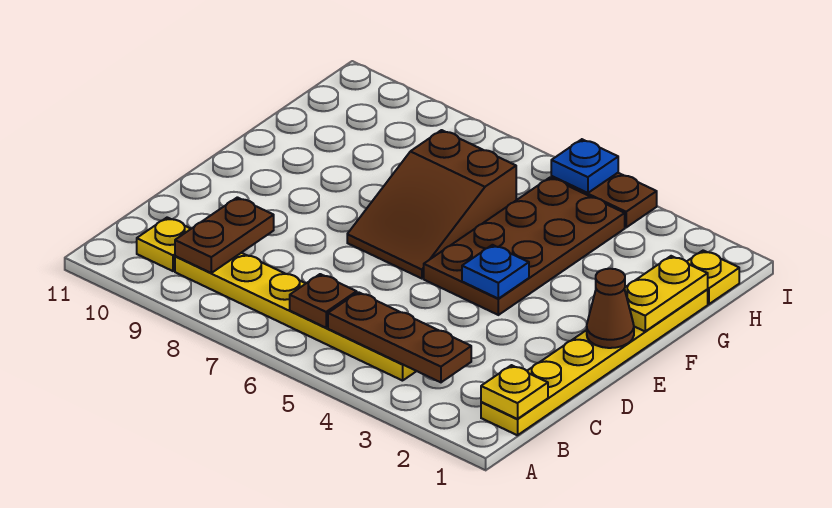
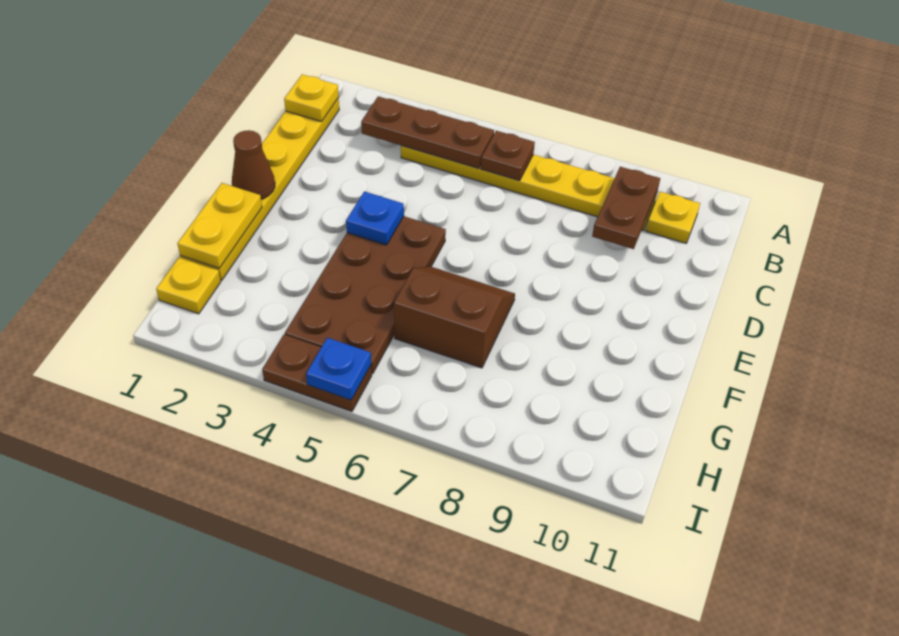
brown 2x3 slope [347,130,516,279] -> brown 2x2 slope [394,266,515,368]

